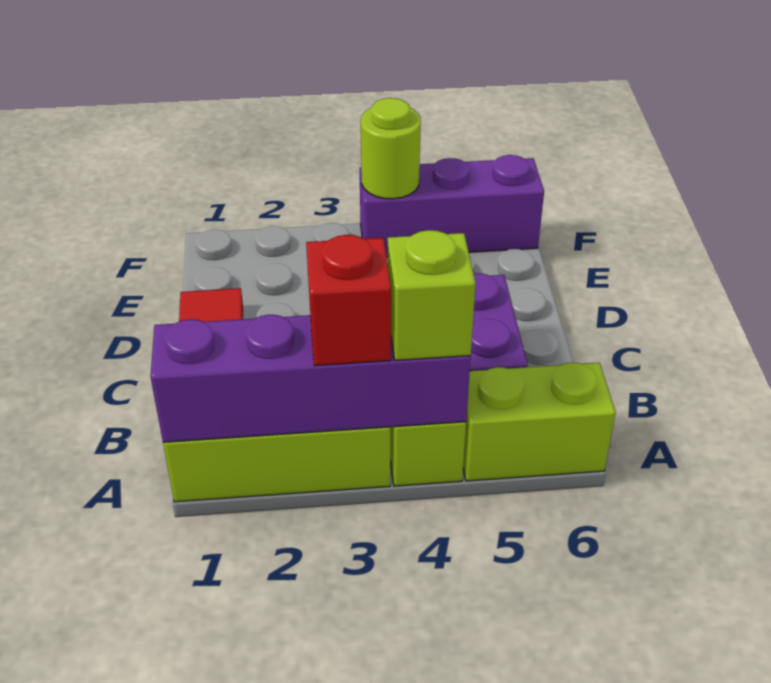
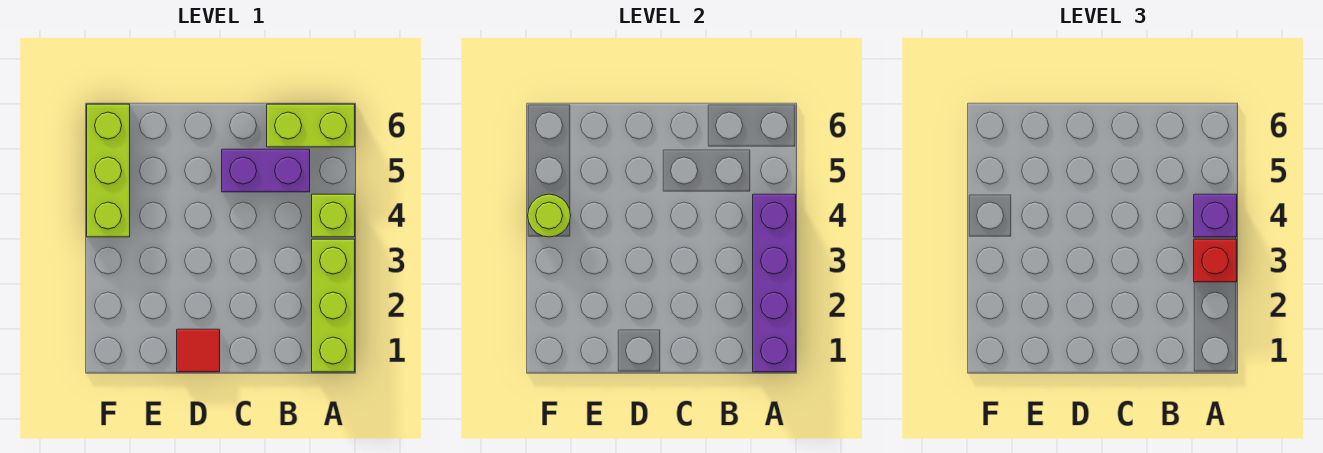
lime 1x1 brick [388,230,476,360] -> purple 1x1 brick [1194,194,1237,237]
lime 1x2 brick [463,363,616,481] -> lime 1x2 brick turned to [267,104,355,147]
purple 1x3 brick [360,155,544,257] -> lime 1x3 brick [87,104,130,237]

